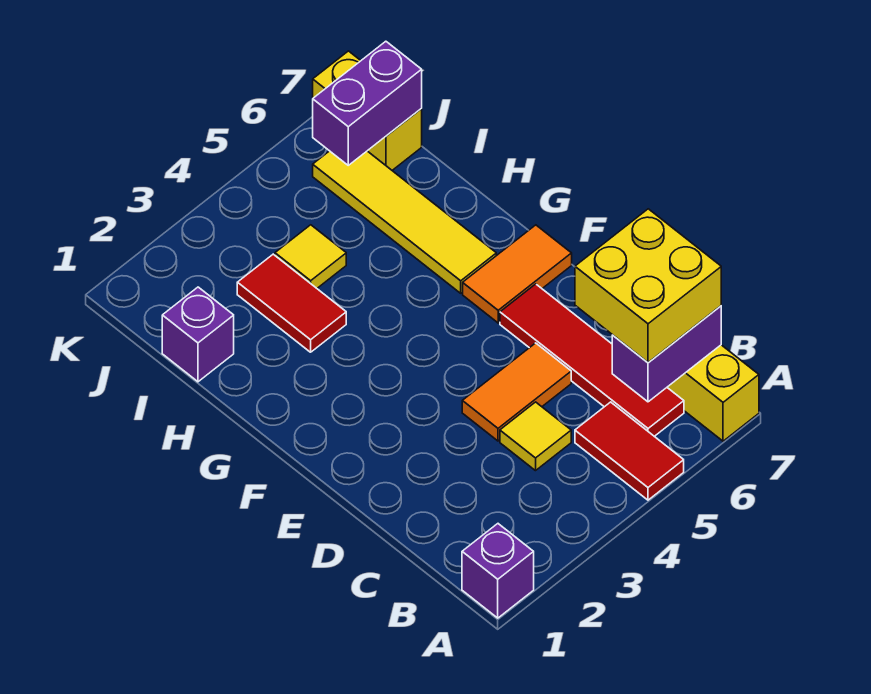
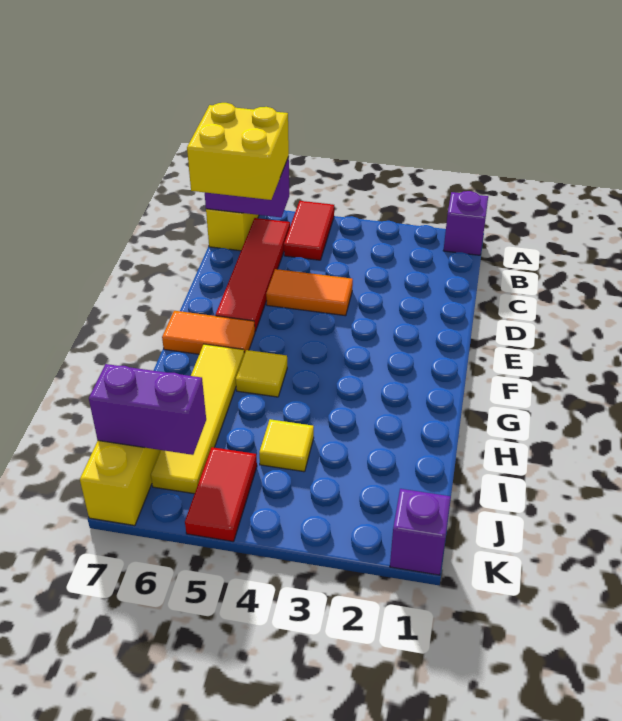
yellow 1x1 tile [500,402,571,471] -> yellow 1x1 tile moved to [236,350,287,397]
red 1x2 tile [237,254,346,352] -> red 1x2 tile moved to [185,447,257,542]
purple 1x1 brick [162,287,234,382] -> purple 1x1 brick moved to [390,489,451,575]

